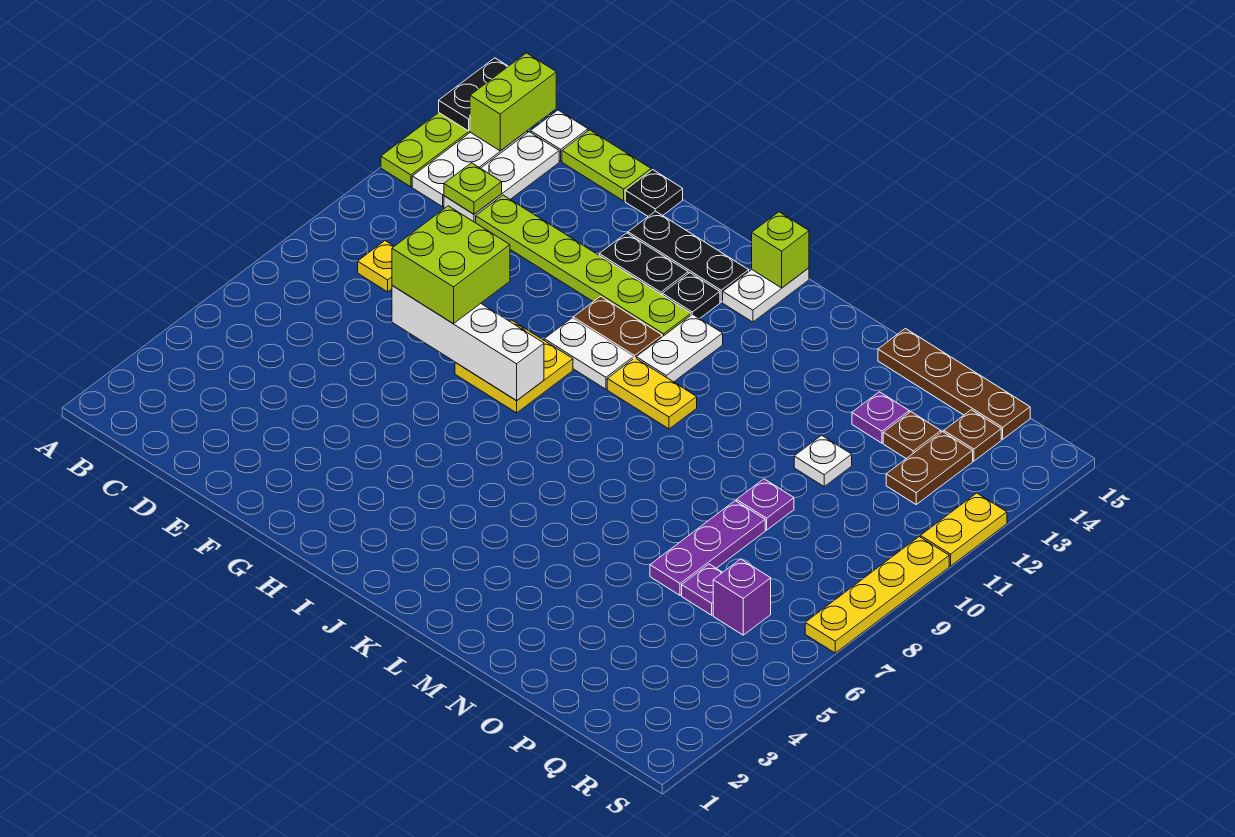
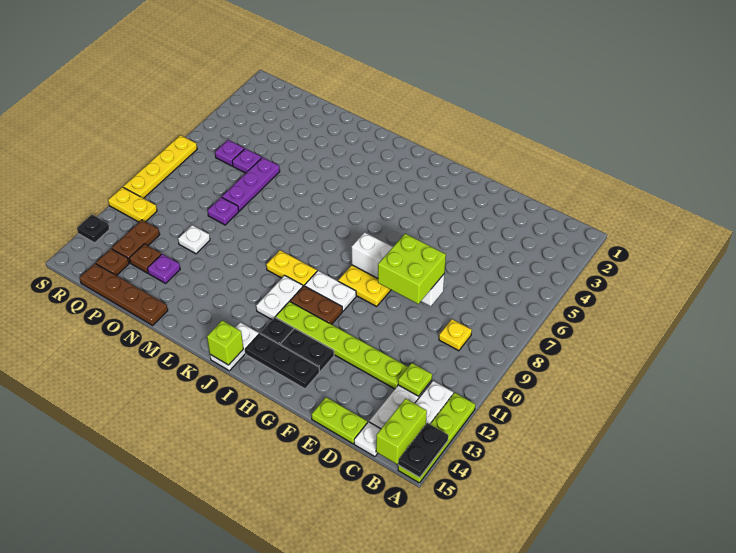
black 1x1 plate [625,170,683,216] -> black 1x1 plate moved to [77,215,110,243]
purple 1x1 brick [713,559,771,635] -> purple 1x1 plate [215,140,244,166]
yellow 1x2 plate [921,493,1007,566] -> yellow 1x2 plate turned to [108,187,157,222]

